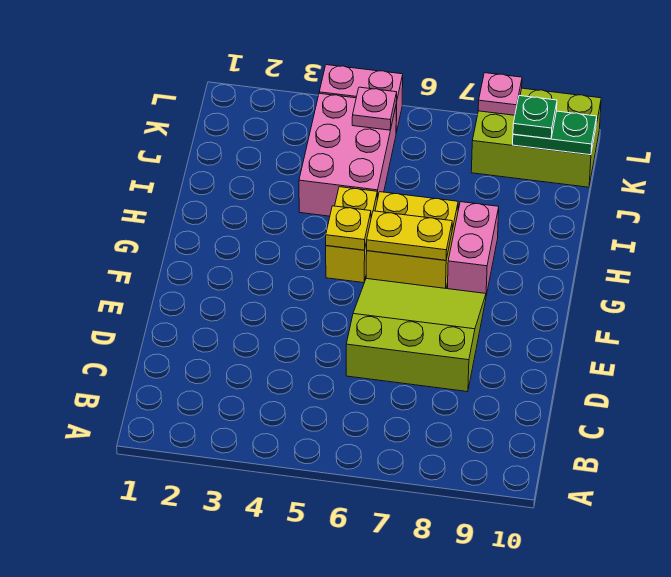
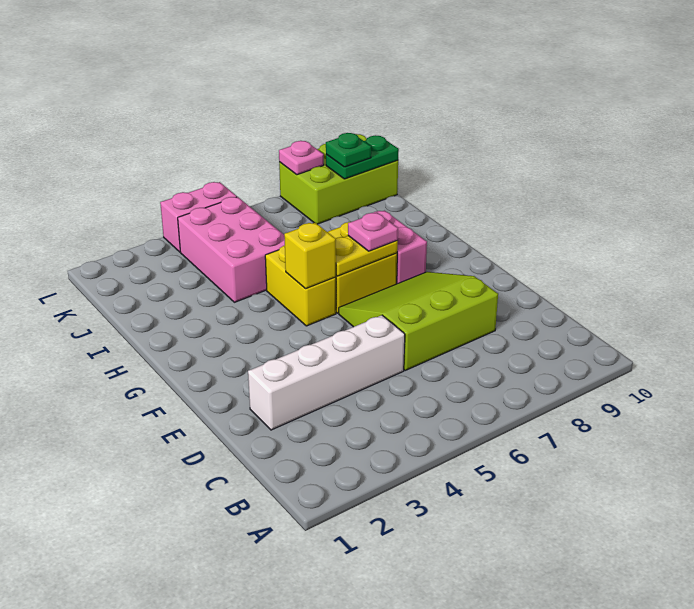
none -> white 1x4 brick [248,315,405,430]
yellow 1x1 plate [326,206,371,250] -> yellow 1x1 brick [284,223,336,288]
pink 1x1 plate [352,87,397,130] -> pink 1x1 plate moved to [348,213,398,251]

